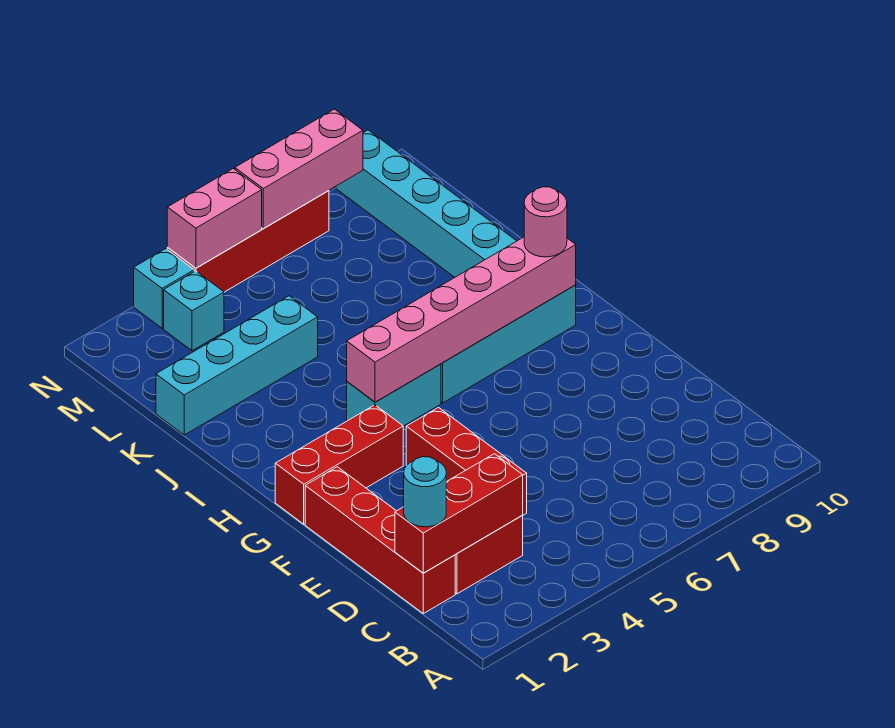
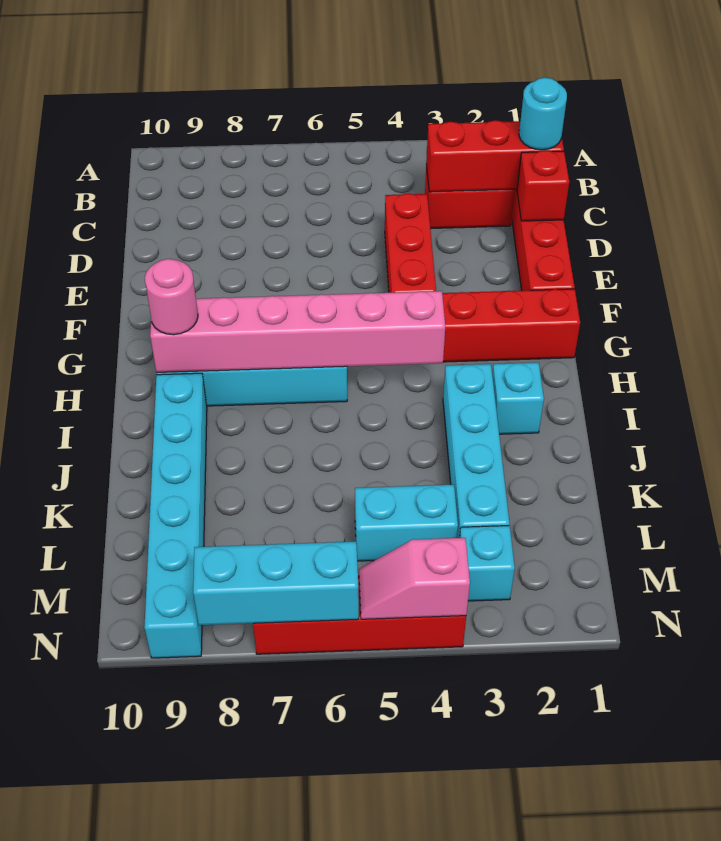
none -> red 1x1 brick [517,150,569,221]
cyan 1x2 brick [347,364,441,426] -> cyan 1x2 brick moved to [355,485,458,561]
cyan 1x4 brick [156,296,318,435] -> cyan 1x4 brick turned to [443,364,510,538]
cyan 1x1 brick [134,249,194,328] -> cyan 1x1 brick moved to [492,362,544,434]
pink 1x2 brick [167,169,262,268] -> pink 1x2 slope [359,538,470,619]
pink 1x3 brick [235,109,363,228] -> cyan 1x3 brick [193,541,359,625]

